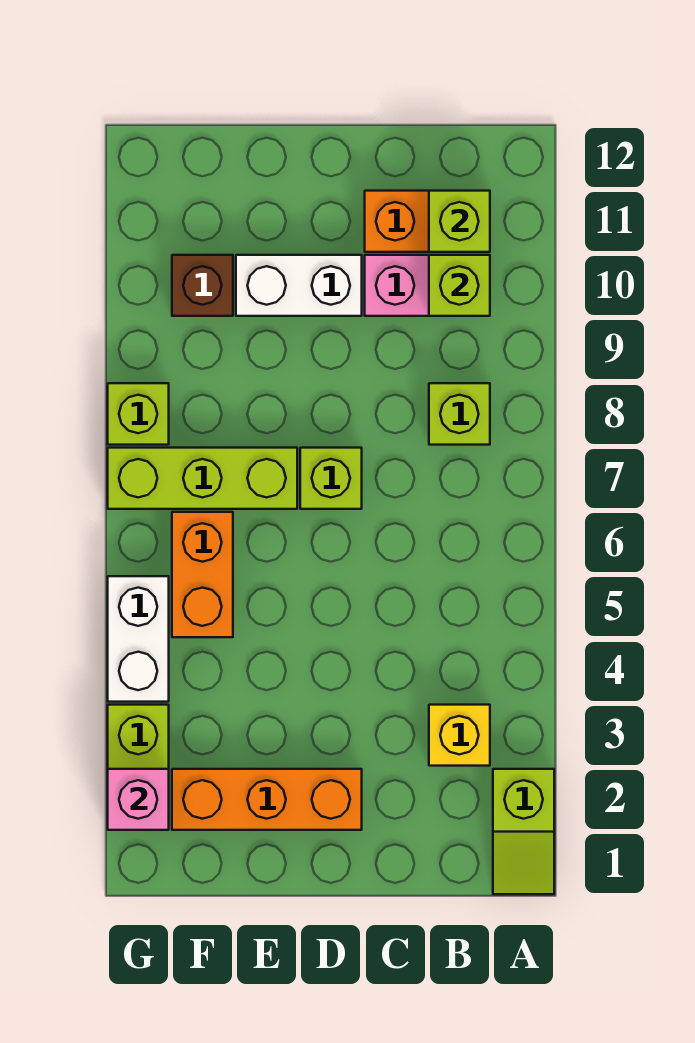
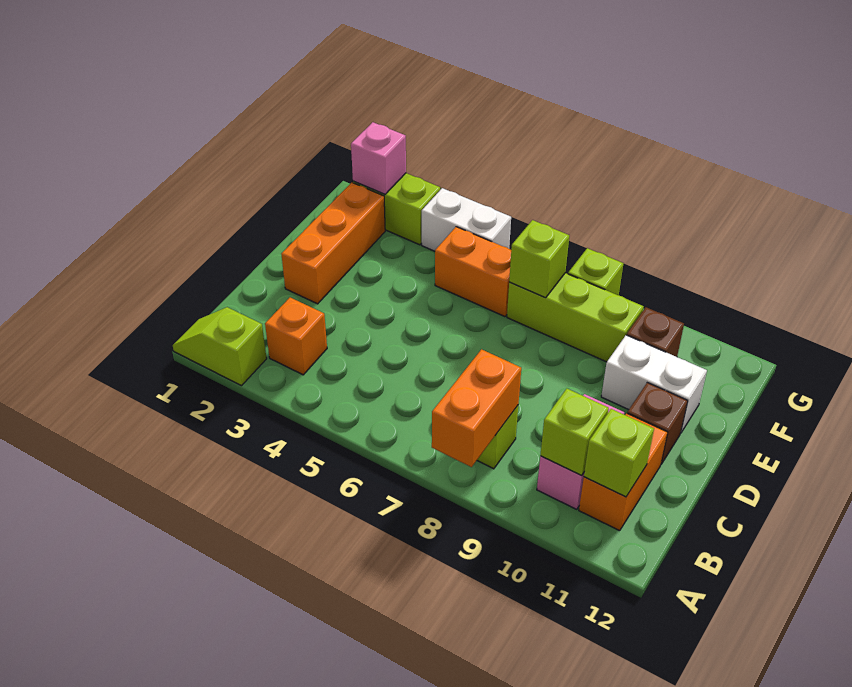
none -> orange 1x2 brick [432,349,521,467]
yellow 1x1 brick [429,705,490,766] -> orange 1x1 brick [265,298,327,375]
lime 1x1 brick [300,448,362,509] -> lime 1x1 brick moved to [509,220,569,298]
white 1x2 brick [236,255,362,316] -> white 1x2 brick turned to [601,335,707,433]
none -> brown 1x1 brick [627,383,688,464]
lime 1x3 brick [108,448,297,509] -> lime 1x3 brick turned to [507,273,644,362]

